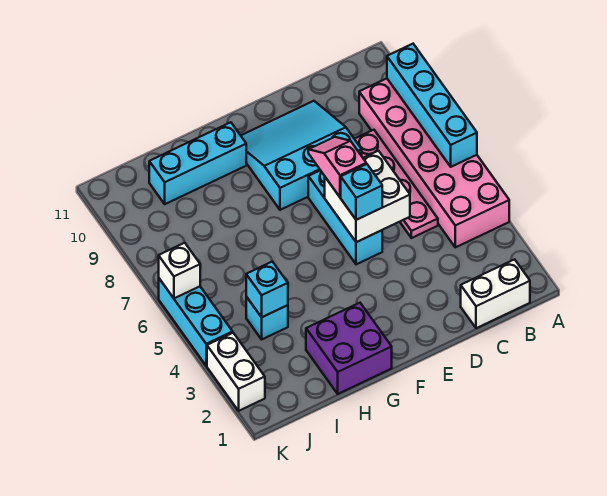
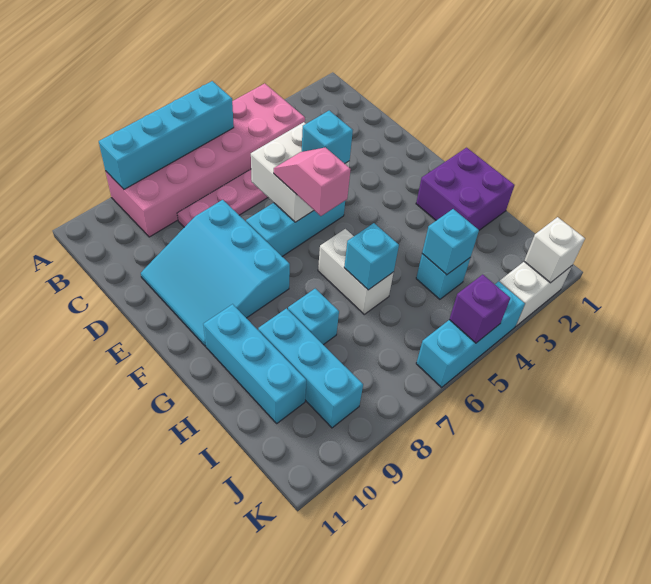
white 1x2 brick [461,259,530,328] -> white 1x2 brick moved to [318,229,394,314]
pink 1x2 slope [308,137,366,197] -> pink 1x2 slope turned to [274,147,351,216]
none -> cyan 1x1 brick [344,223,399,290]
none -> cyan 1x1 brick [288,289,339,345]
none -> cyan 1x3 brick [258,308,363,428]
none -> purple 1x1 brick [449,274,510,343]
white 1x1 brick [159,243,200,298] -> white 1x1 brick moved to [524,217,585,283]

